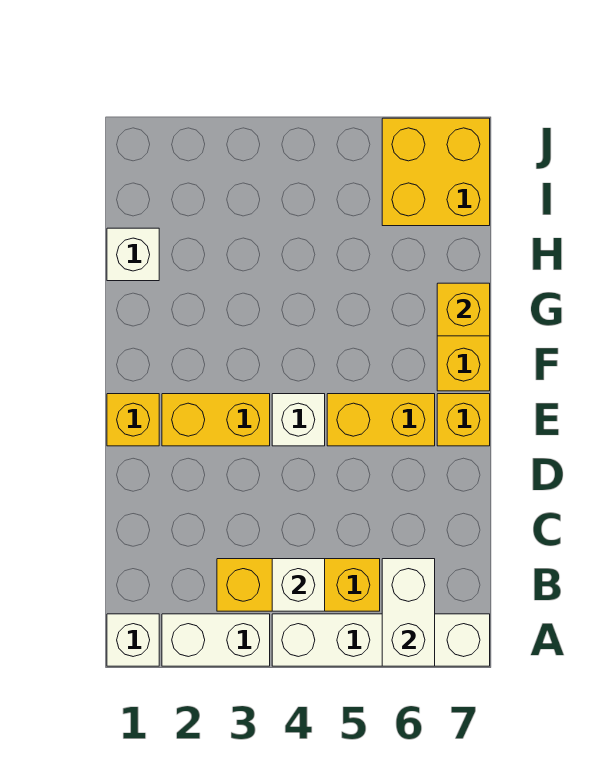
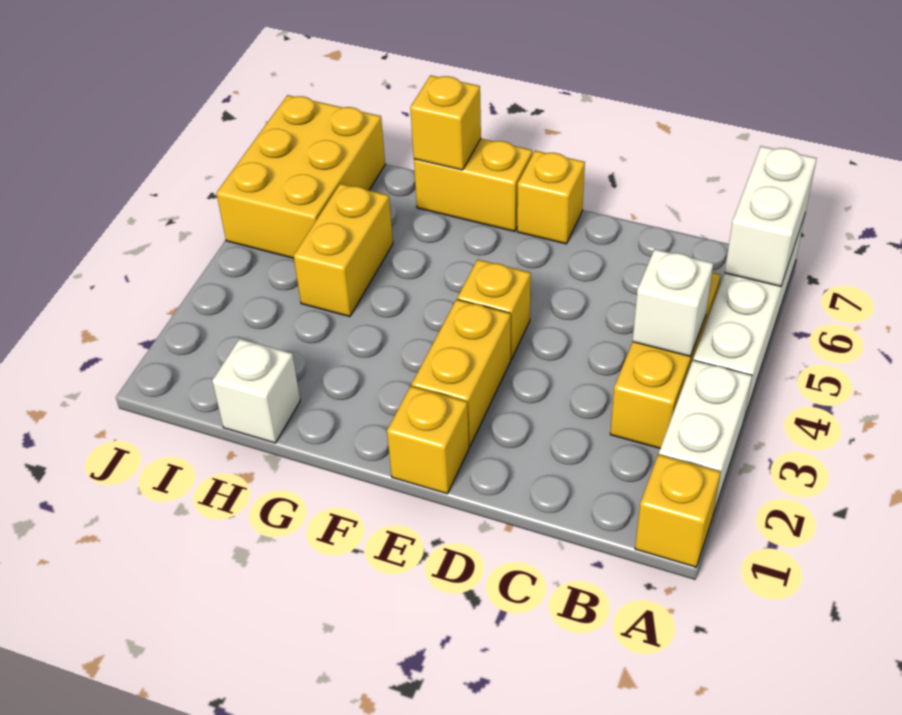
white 1x1 brick [107,614,159,666] -> yellow 1x1 brick [635,454,720,567]
white 1x2 brick [382,559,435,666] -> white 1x2 brick turned to [725,146,817,286]
white 1x1 brick [272,394,325,446] -> yellow 1x1 brick [457,260,531,359]
yellow 1x2 brick [327,394,435,446] -> yellow 1x2 brick moved to [294,184,393,317]
yellow 2x2 brick [382,118,490,226] -> yellow 2x3 brick [216,95,385,258]

